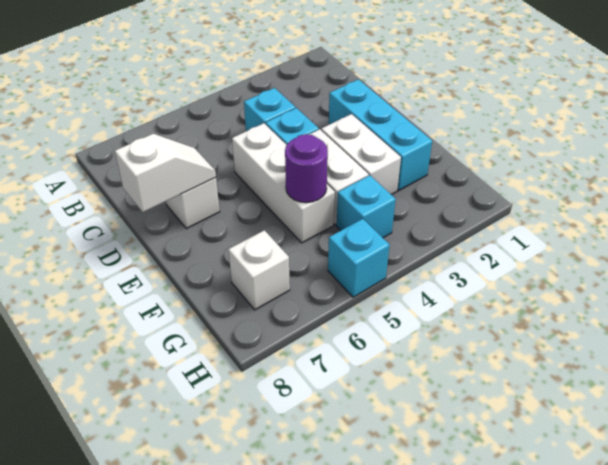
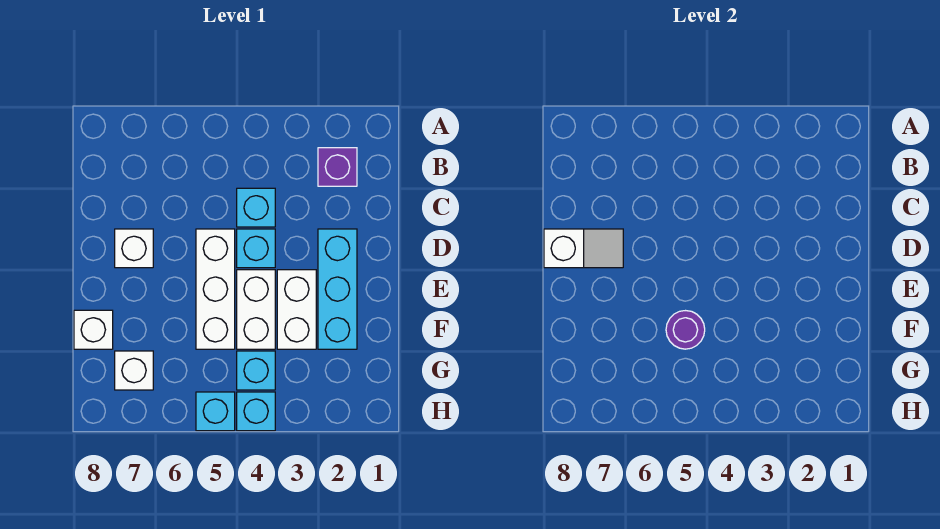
none -> purple 1x1 brick [318,148,357,186]
none -> white 1x1 brick [74,310,113,349]
none -> cyan 1x1 brick [237,392,275,431]

